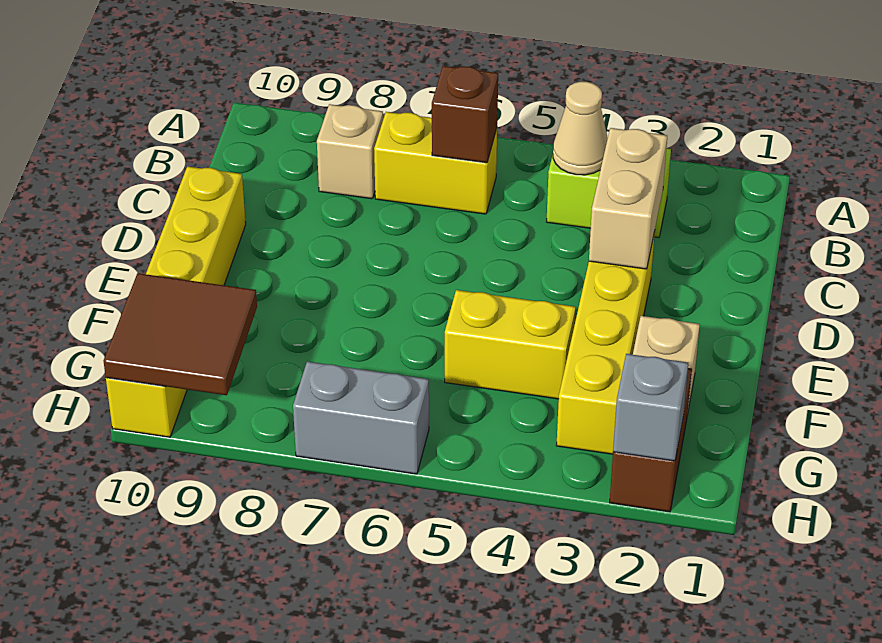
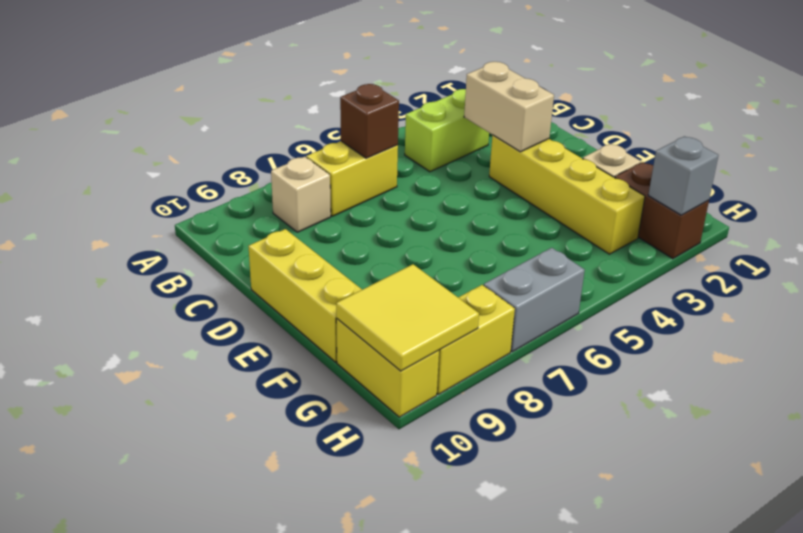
tan 1x1 cone [553,82,608,175] -> none
yellow 1x2 brick [445,290,576,399] -> yellow 1x2 brick moved to [437,285,515,394]
brown 2x2 tile [104,273,257,395] -> yellow 2x2 tile [336,264,479,371]

